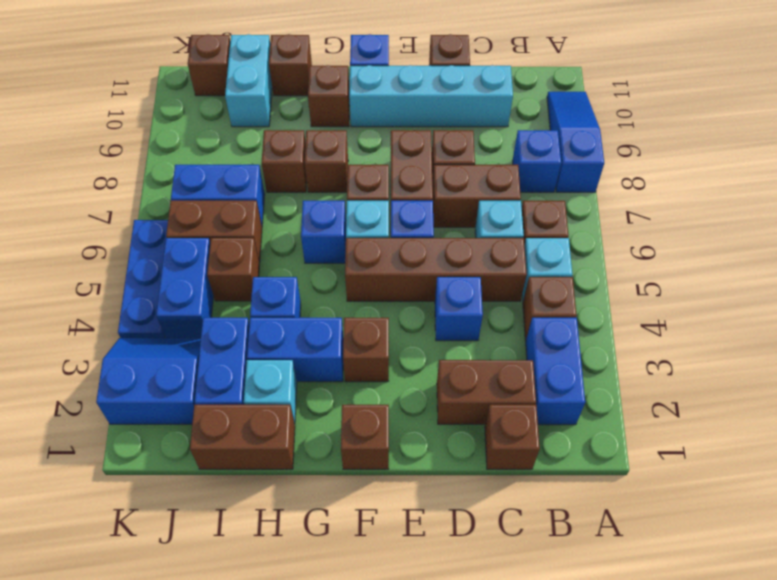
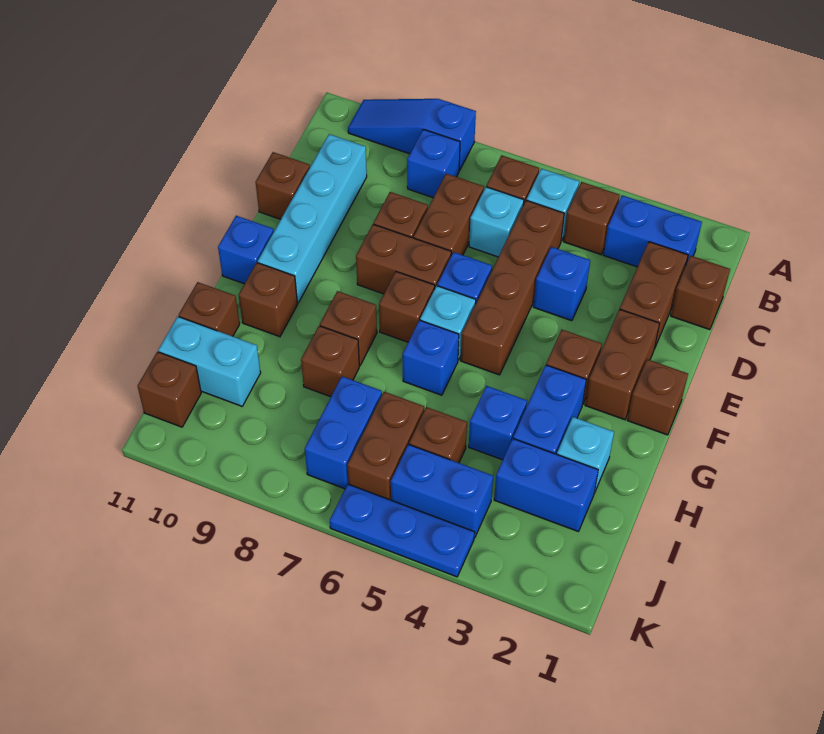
brown 1x2 brick [190,405,295,469] -> brown 1x2 brick moved to [585,309,660,420]
blue 2x2 slope [96,338,201,424] -> none

